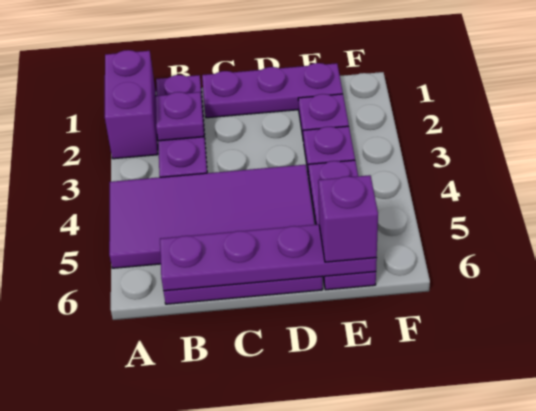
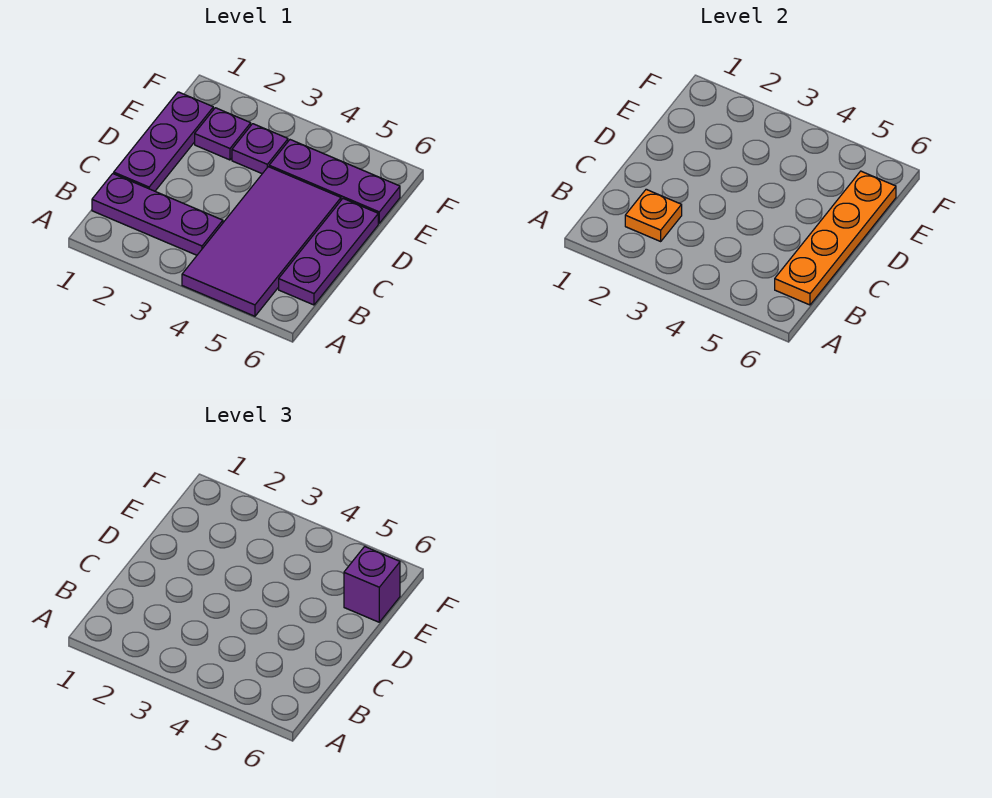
purple 1x2 brick [105,50,158,159] -> none
purple 1x1 plate [155,92,204,141] -> orange 1x1 plate [625,189,682,241]
purple 1x4 plate [160,224,377,291] -> orange 1x4 plate [775,171,896,305]

